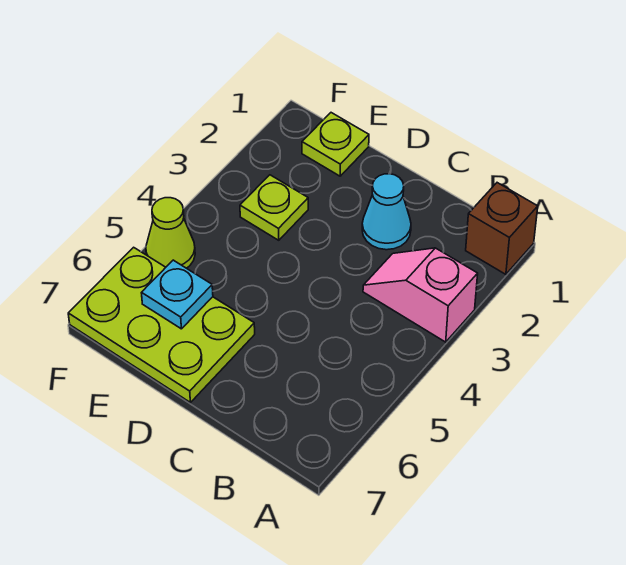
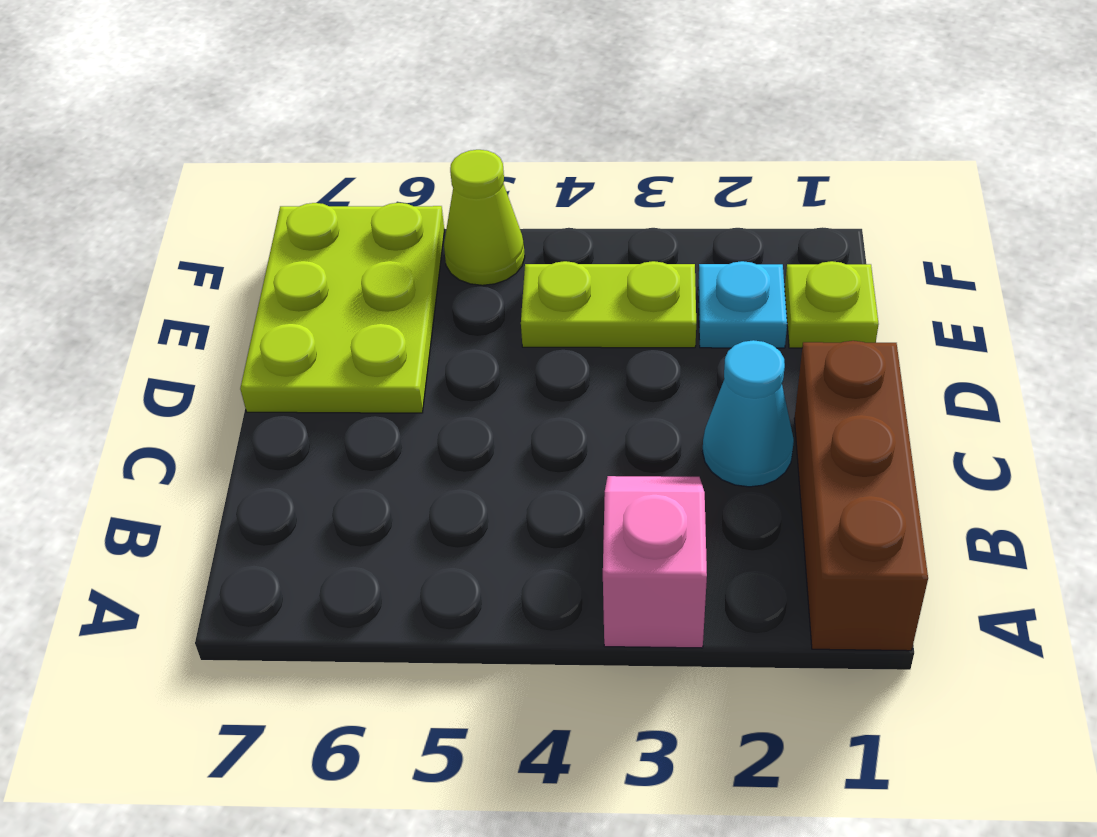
brown 1x1 brick [466,183,538,274] -> brown 1x3 brick [794,341,928,651]
lime 1x1 plate [240,175,308,240] -> lime 1x2 plate [521,261,696,348]
cyan 1x1 plate [142,260,213,329] -> cyan 1x1 plate moved to [698,261,787,348]

